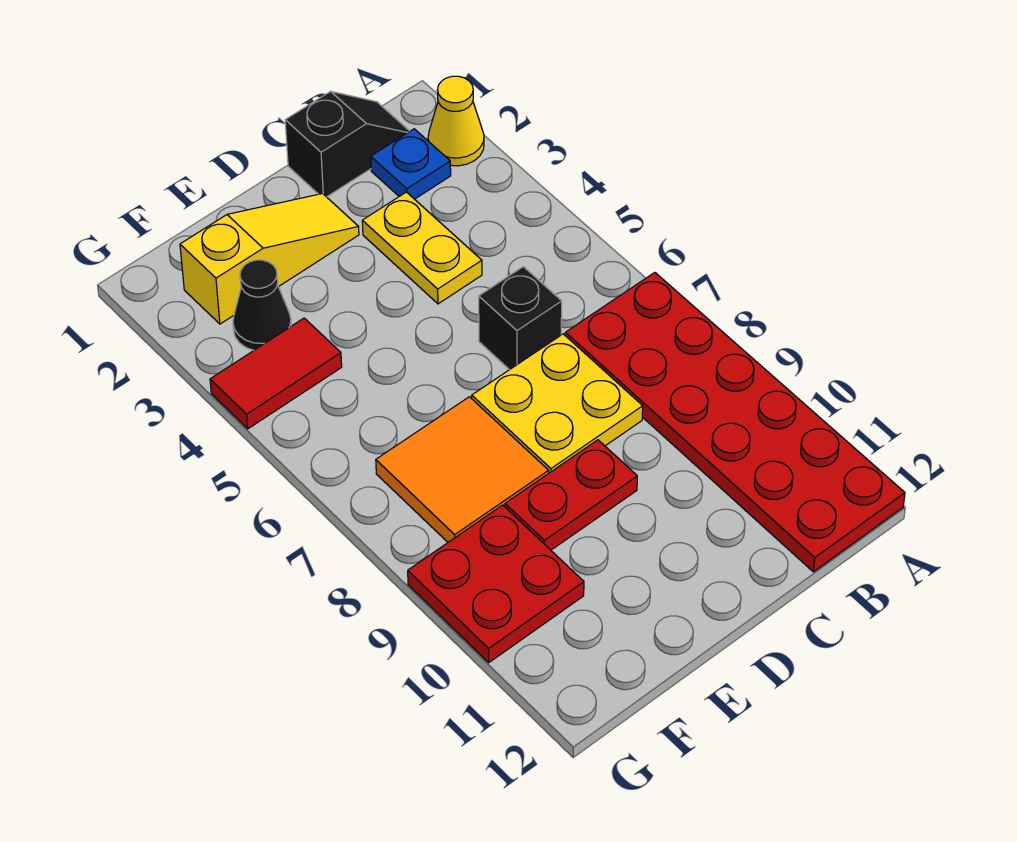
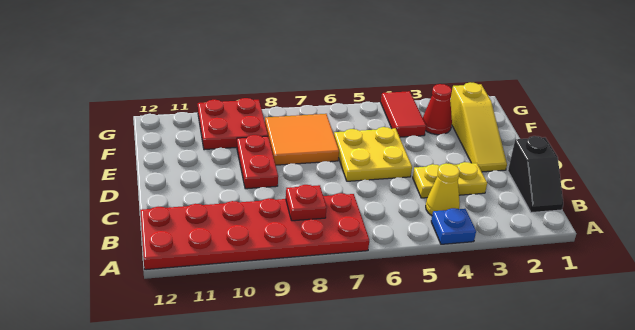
yellow 1x1 cone [428,76,484,166] -> yellow 1x1 cone moved to [426,163,460,216]
blue 1x1 plate [371,129,451,199] -> blue 1x1 plate moved to [431,208,476,244]
none -> red 1x1 plate [286,185,327,221]
black 1x1 brick [479,267,562,370] -> none
yellow 2x2 plate [472,334,643,473] -> yellow 2x2 plate moved to [334,127,412,181]
black 1x1 cone [233,260,291,350] -> red 1x1 cone [423,84,452,135]

